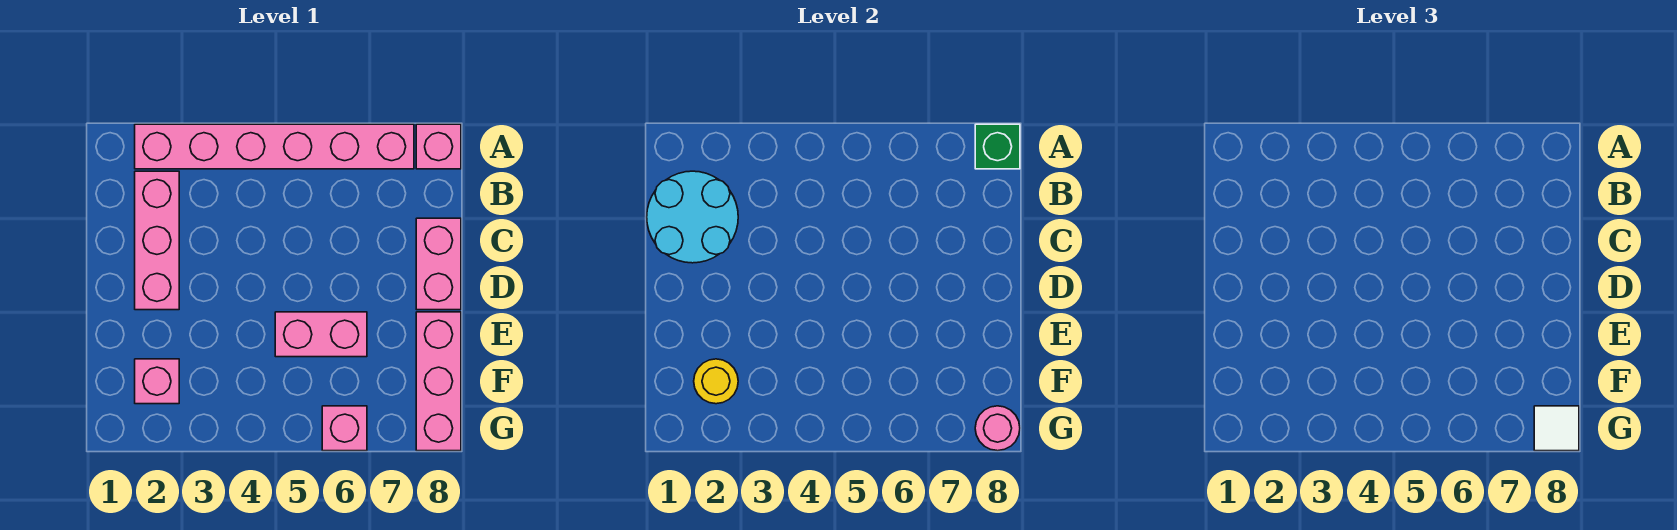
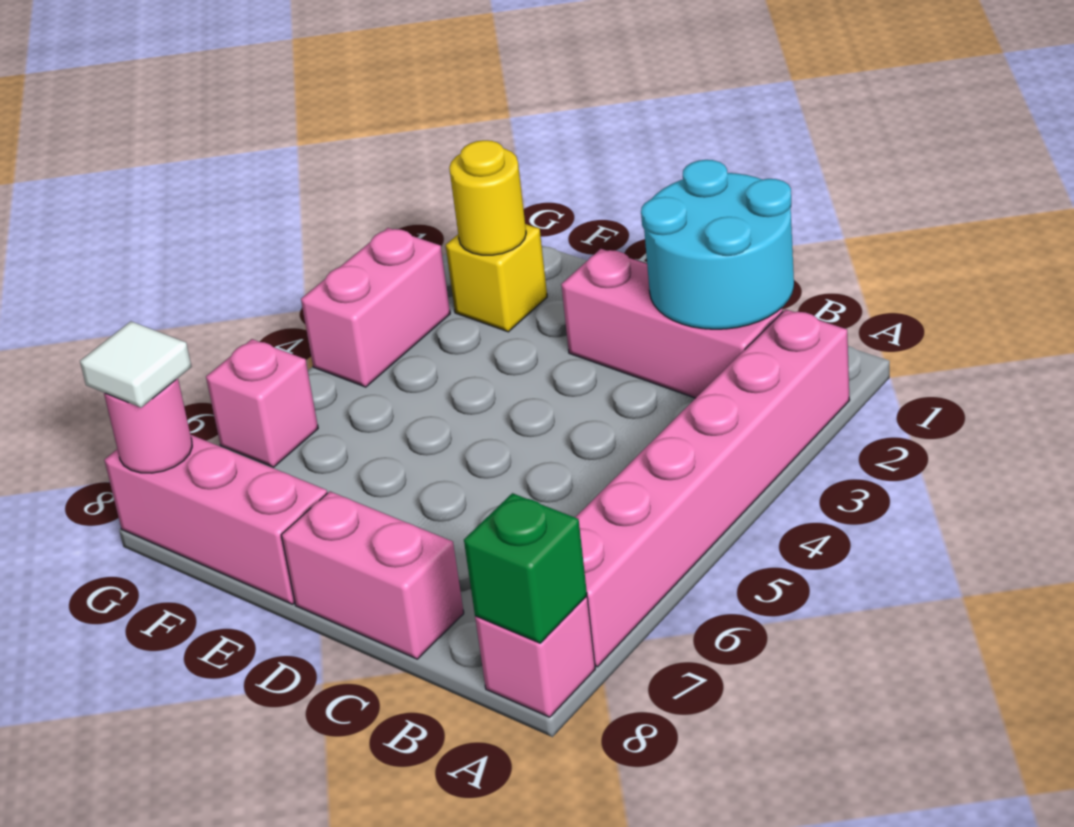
pink 1x2 brick [275,312,367,357] -> pink 1x2 brick moved to [301,228,450,387]
pink 1x1 brick [135,359,179,404] -> yellow 1x1 brick [446,224,547,332]

